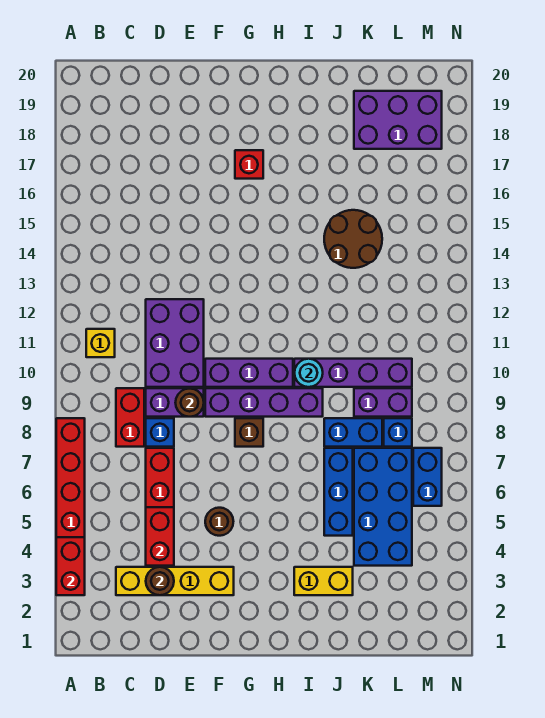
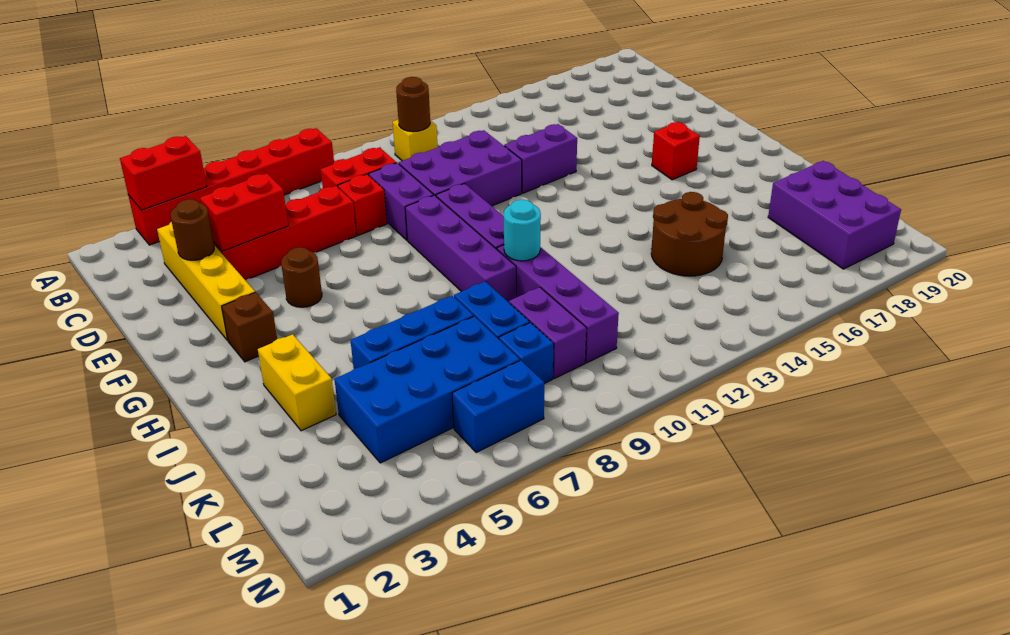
blue 1x1 brick [146,418,174,447] -> red 1x1 brick [338,174,387,235]
brown 1x1 round brick [175,389,204,417] -> brown 1x1 round brick moved to [396,77,430,132]
none -> purple 1x2 brick [504,124,577,193]
brown 1x1 brick [235,418,263,447] -> brown 1x1 brick moved to [222,292,277,362]

